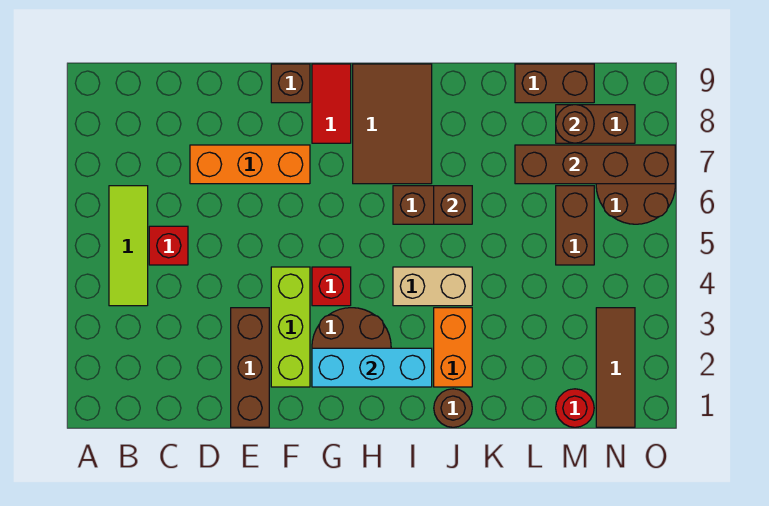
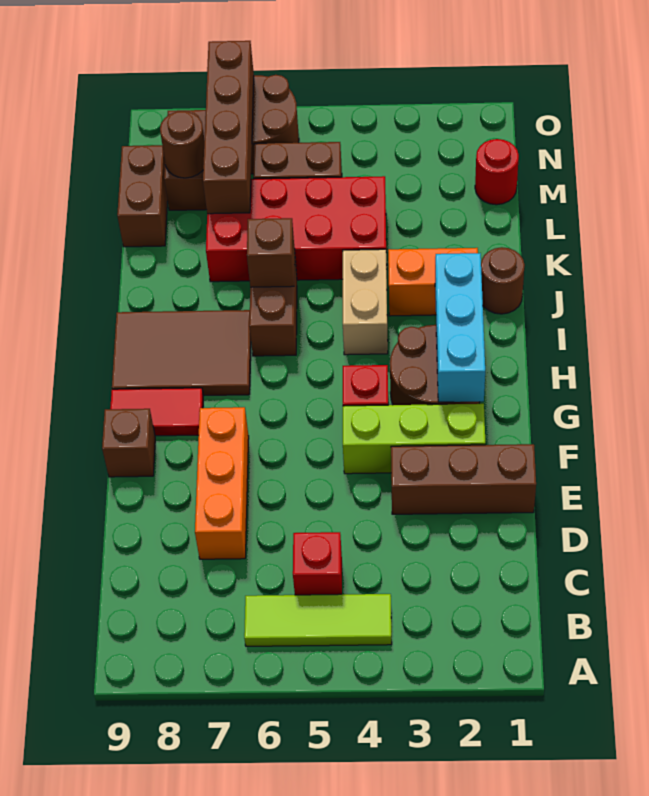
none -> red 2x4 brick [206,176,387,282]
brown 1x3 tile [596,308,635,427] -> none

